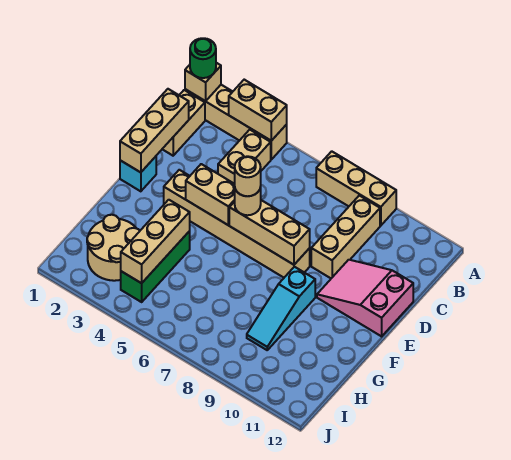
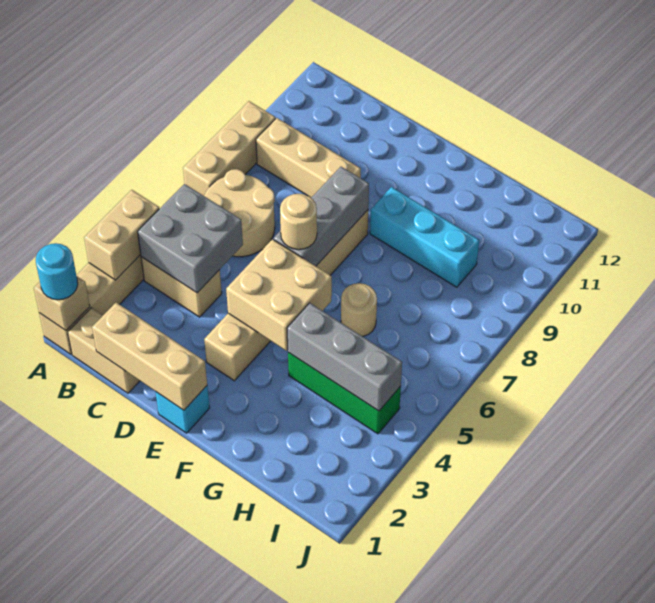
green 1x1 round brick [190,38,216,78] -> cyan 1x1 round brick [36,243,78,300]
none -> grey 2x2 brick [138,184,243,293]
pink 2x3 slope [317,260,413,336] -> none
tan 1x2 brick [186,164,235,225] -> tan 2x2 brick [226,239,332,351]
tan 1x3 brick [229,200,310,265] -> grey 1x3 brick [274,167,369,266]
tan 1x1 round brick [235,156,261,196] -> tan 1x1 round brick moved to [341,283,377,336]
cyan 1x3 slope [247,267,315,350] -> cyan 1x3 brick [370,187,479,287]
tan 1x3 brick [121,200,190,283] -> grey 1x3 brick [287,303,402,411]
tan 2x2 round brick [87,215,140,281] -> tan 2x2 round brick moved to [204,169,275,257]

